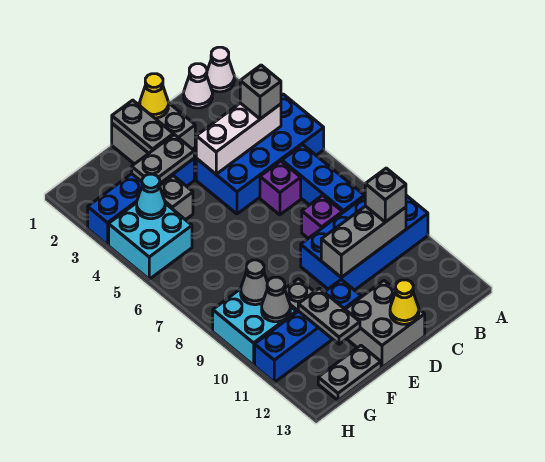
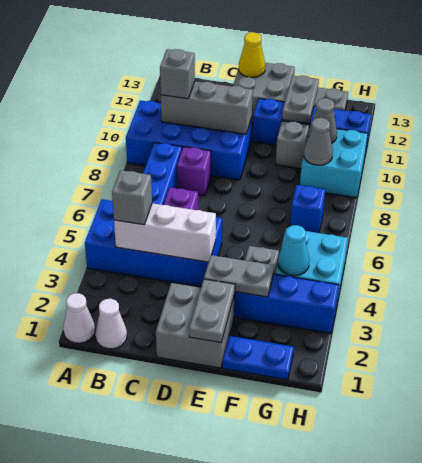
yellow 1x1 cone [140,74,168,118] -> none
none -> blue 1x2 plate [223,336,294,380]
none -> blue 1x1 brick [290,185,325,233]

